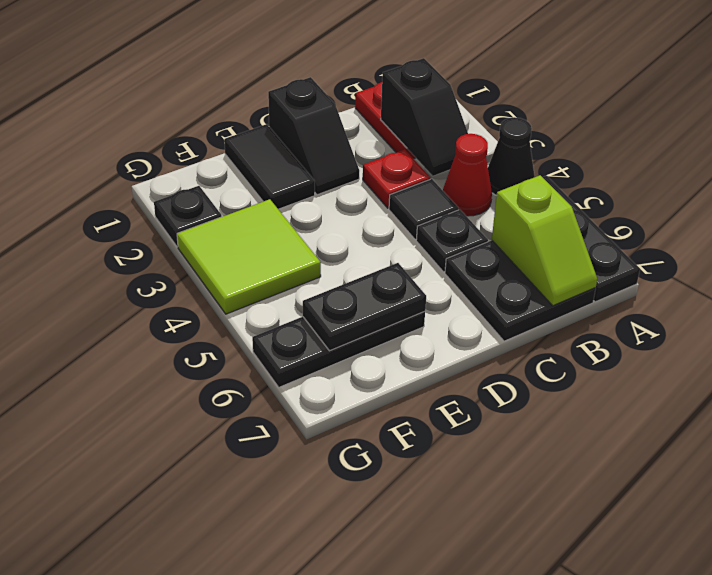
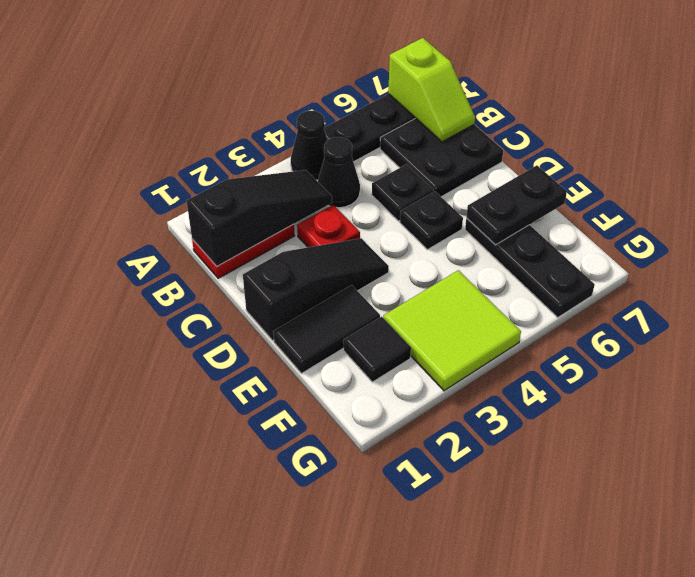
black 1x2 slope [381,58,468,176] -> black 1x3 slope [187,170,332,266]
red 1x1 cone [443,134,492,216] -> black 1x1 cone [318,137,360,208]
lime 1x2 slope [492,175,597,306] -> lime 1x2 slope turned to [388,38,475,142]
black 1x1 tile [389,179,459,239] -> black 1x1 tile moved to [343,317,411,382]
black 1x2 slope [268,77,359,195] -> black 1x3 slope [243,238,389,340]
black 1x2 plate [303,263,426,351] -> black 1x2 plate turned to [466,165,567,245]
black 1x1 plate [154,186,222,247] -> black 1x1 plate moved to [400,191,463,250]

